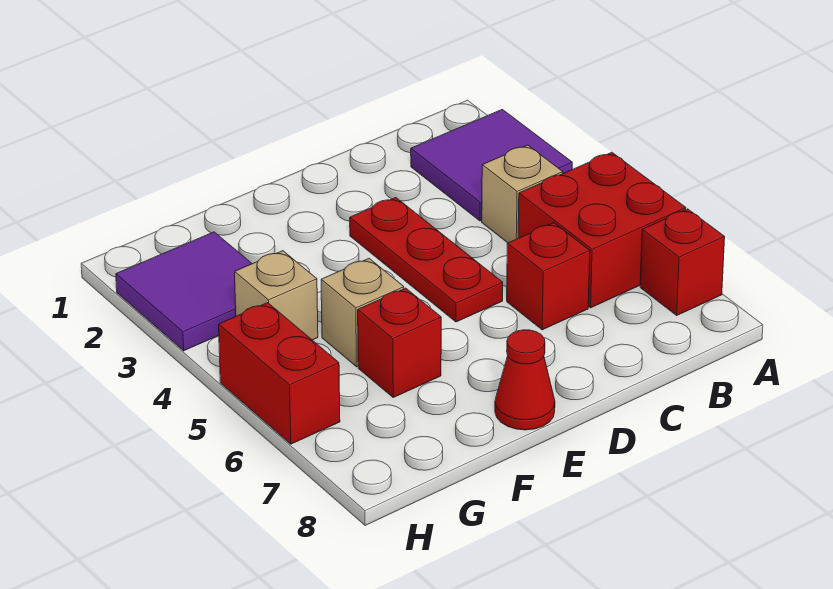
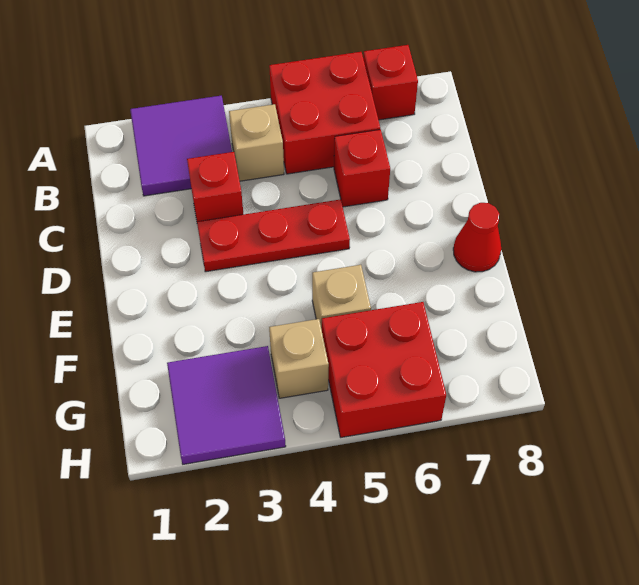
red 1x1 brick [358,288,441,397] -> red 1x1 brick moved to [187,152,243,222]
red 1x2 brick [219,303,340,444] -> red 2x2 brick [322,302,446,437]

